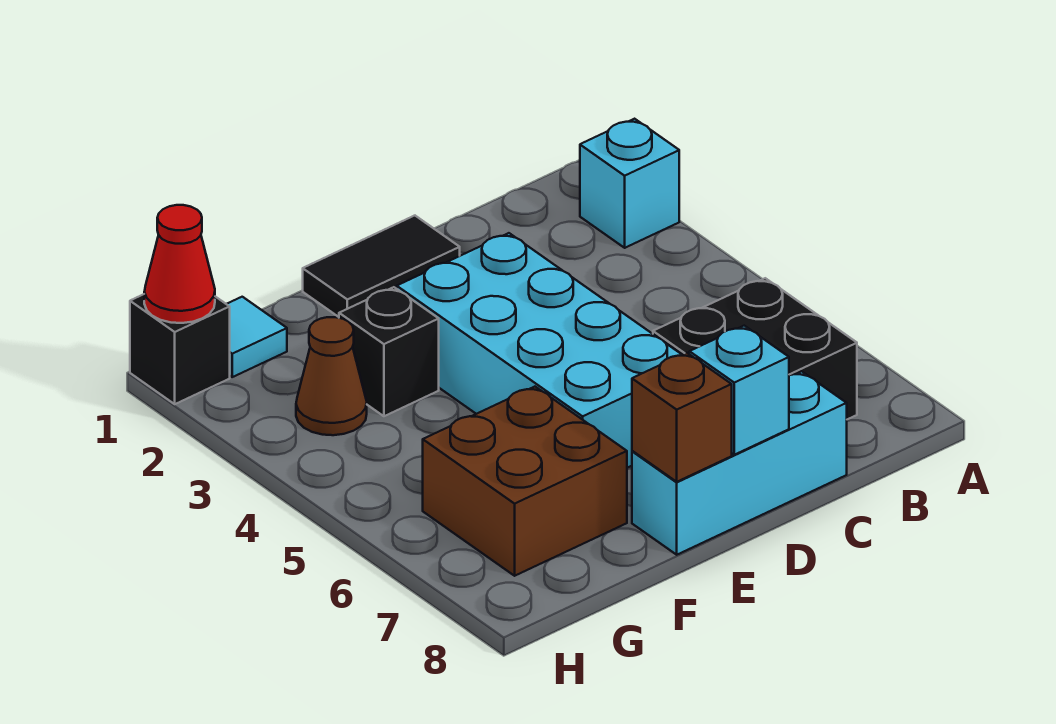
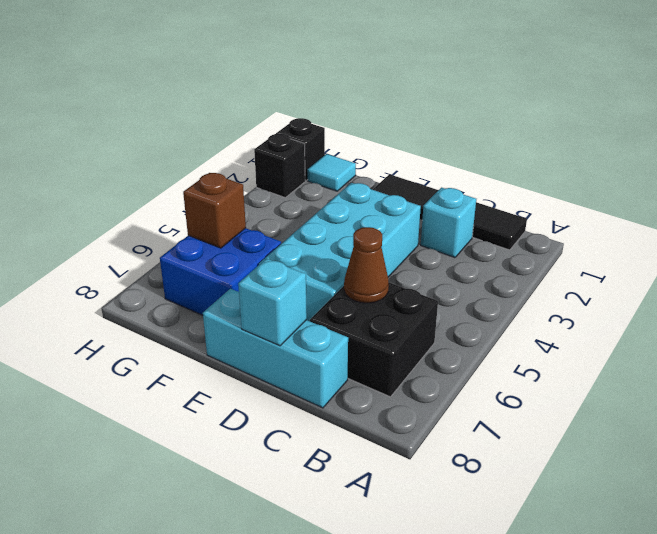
cyan 1x1 brick [580,119,679,248] -> cyan 1x1 brick moved to [421,188,476,258]
black 1x2 tile [303,216,460,317] -> black 1x4 tile [373,174,527,250]
brown 1x1 brick [632,353,732,482] -> brown 1x1 brick moved to [183,173,246,248]
black 1x1 brick [339,287,439,416] -> black 1x1 brick moved to [254,134,305,198]
brown 2x2 brick [423,387,627,576] -> blue 2x2 brick [160,228,281,315]
brown 1x1 cone [296,317,367,435] -> brown 1x1 cone moved to [344,227,389,303]
red 1x1 cone [144,205,215,323] -> none

